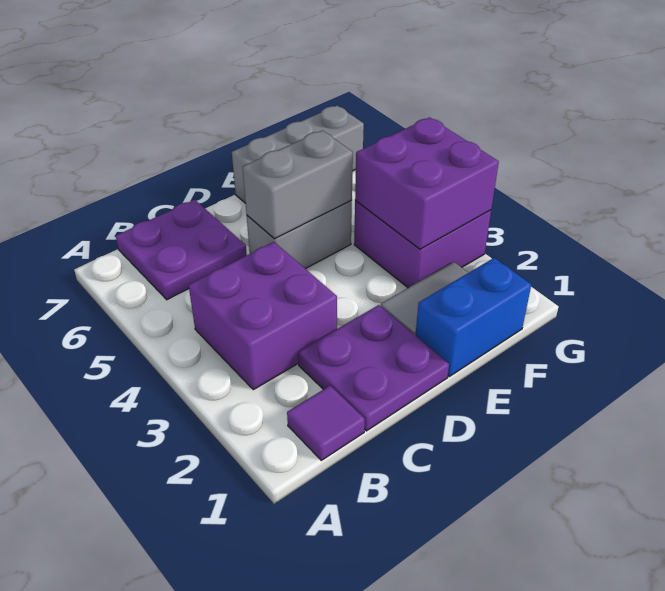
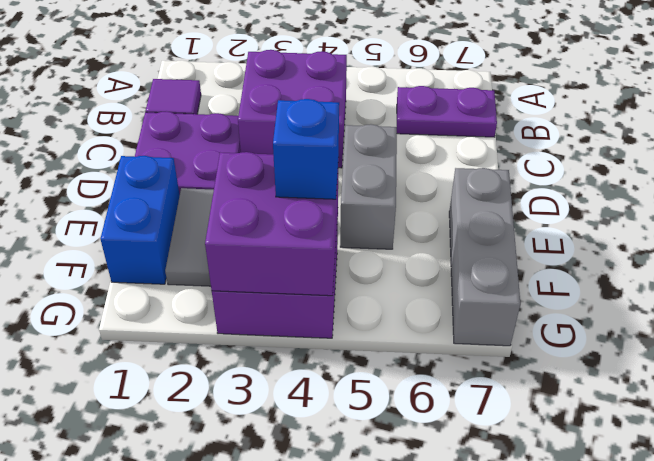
purple 2x2 plate [116,200,247,300] -> purple 1x2 plate [397,86,497,137]
grey 1x2 brick [243,130,353,239] -> none
none -> blue 1x1 brick [273,99,339,199]

